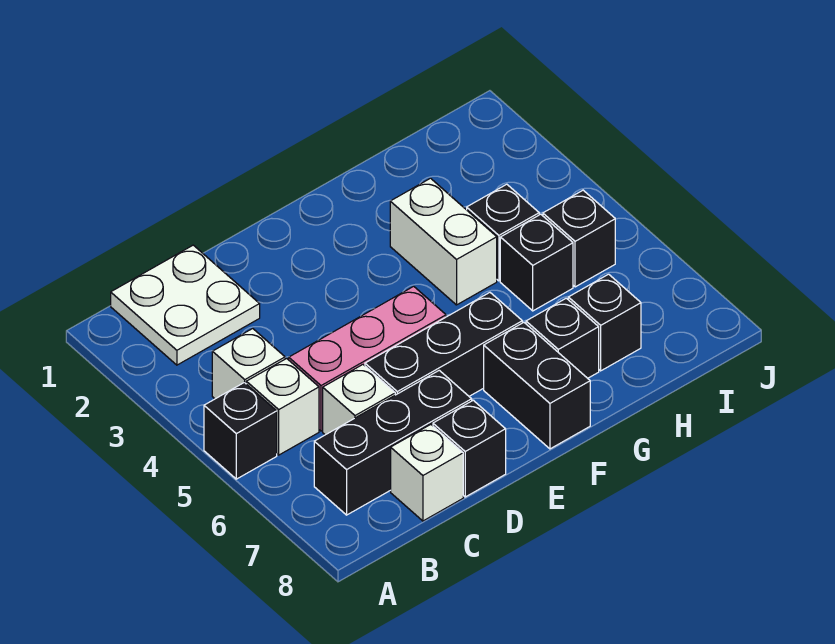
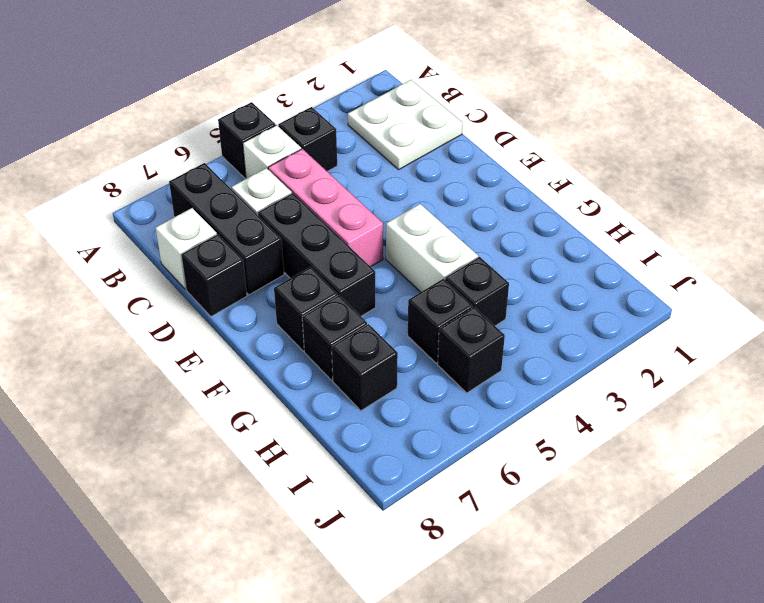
white 1x1 brick [212,329,285,399] -> black 1x1 brick [278,107,337,171]
black 1x2 brick [484,322,590,449] -> black 1x1 brick [274,267,338,351]
white 1x2 brick [390,178,497,305] -> white 1x2 brick turned to [386,204,478,292]

